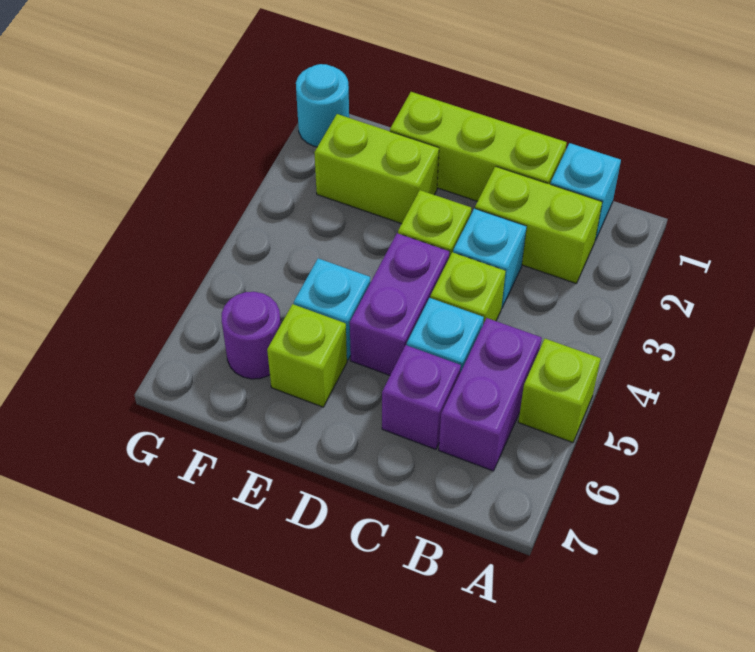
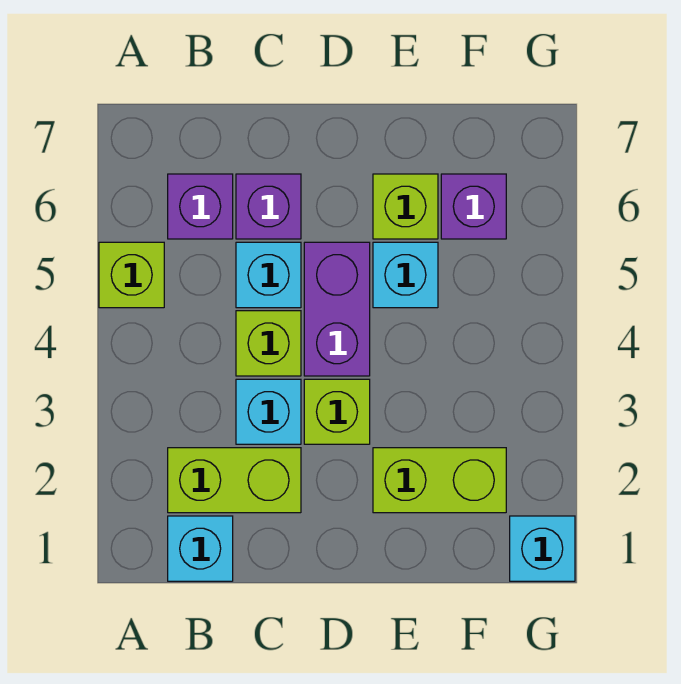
purple 1x2 brick [439,318,542,471] -> purple 1x1 brick [168,174,233,239]
lime 1x3 brick [390,92,567,201] -> none
purple 1x1 round brick [222,292,281,379] -> purple 1x1 brick [441,174,506,239]
cyan 1x1 round brick [296,64,349,147] -> cyan 1x1 brick [510,516,575,581]

